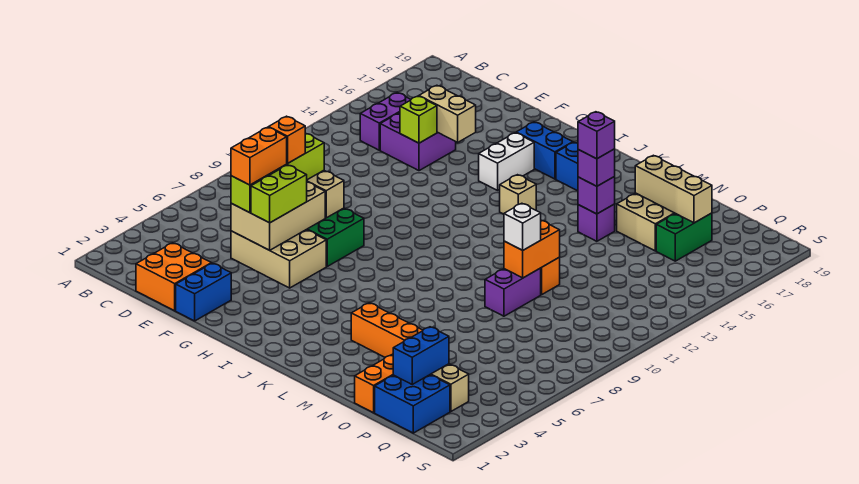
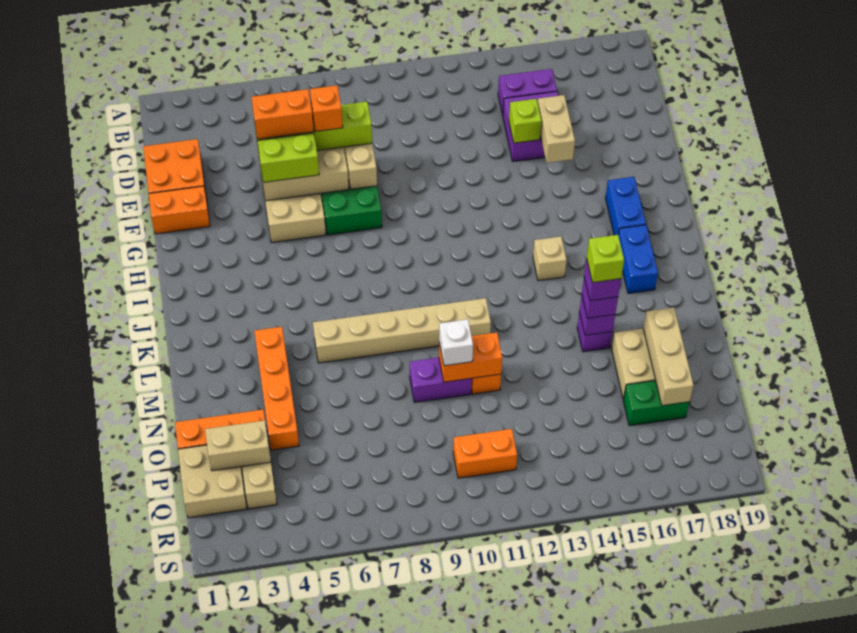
blue 1x2 brick [176,263,231,321] -> orange 1x2 brick [149,186,210,234]
white 1x2 brick [479,133,534,190] -> none
none -> tan 1x6 brick [313,298,491,363]
none -> lime 1x1 brick [587,235,624,283]
blue 2x2 brick [375,375,450,433] -> tan 2x2 brick [178,445,247,518]
blue 1x2 brick [393,327,449,384] -> tan 1x2 brick [205,420,271,471]
none -> orange 1x2 brick [453,429,517,478]

